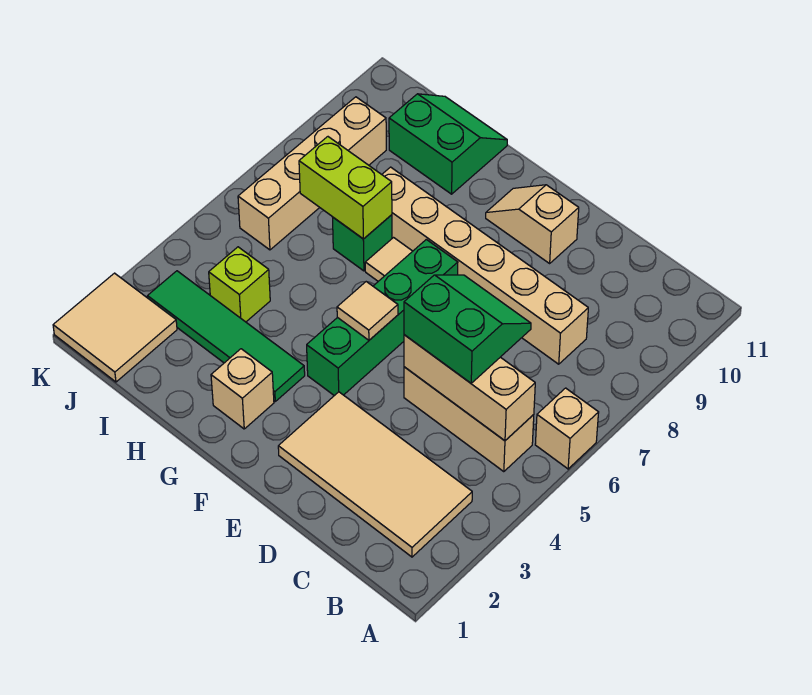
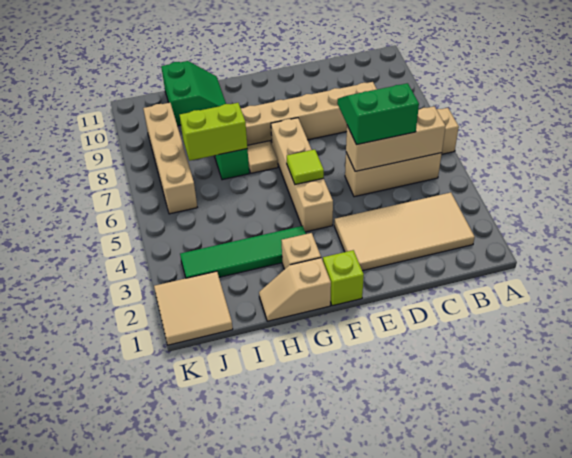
tan 1x2 slope [486,185,579,263] -> tan 1x2 slope moved to [259,258,331,321]
green 1x4 brick [307,239,458,396] -> tan 1x4 brick [271,118,333,232]
tan 1x1 tile [337,282,398,340] -> lime 1x1 tile [287,149,324,184]
green 2x2 slope [389,94,507,194] -> green 2x2 slope turned to [161,61,226,126]
lime 1x1 brick [209,247,270,322] -> lime 1x1 brick moved to [323,250,364,306]

